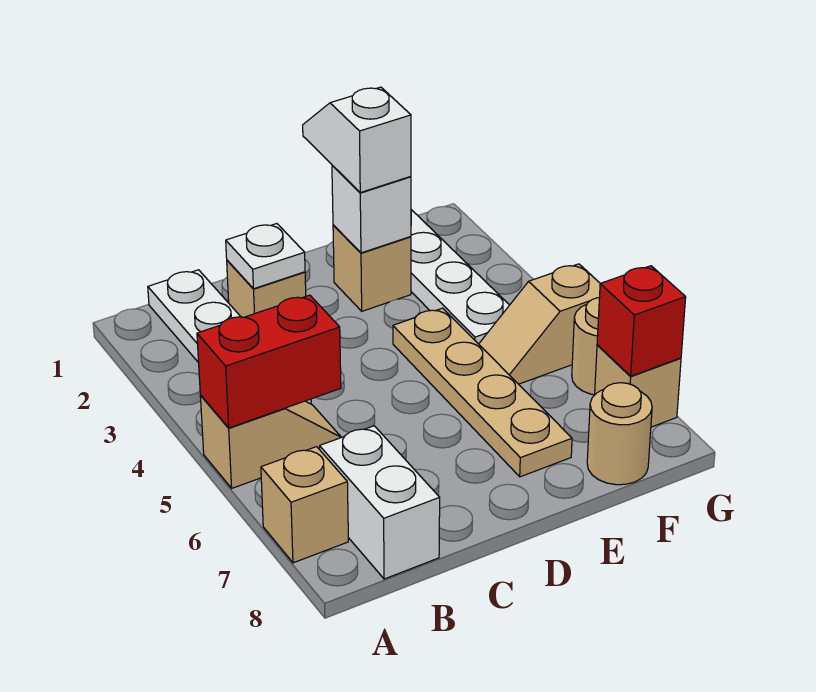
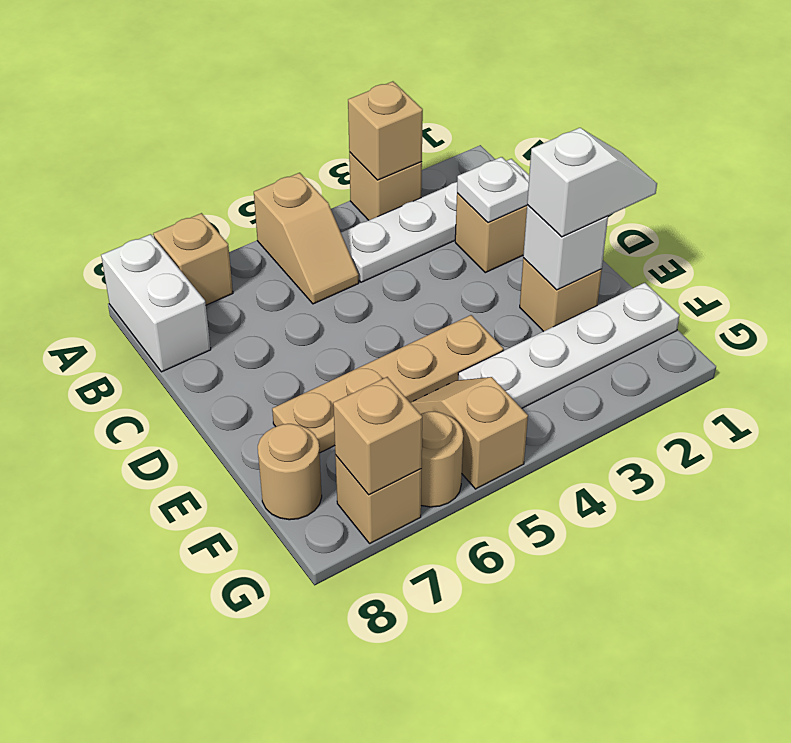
none -> tan 1x1 brick [349,152,422,220]
none -> tan 1x1 brick [348,81,423,180]
red 1x2 brick [197,295,341,428] -> none
white 1x2 brick [320,426,440,579] -> white 1x2 brick turned to [101,234,211,372]
red 1x1 brick [597,266,686,376] -> tan 1x1 brick [333,377,422,495]

